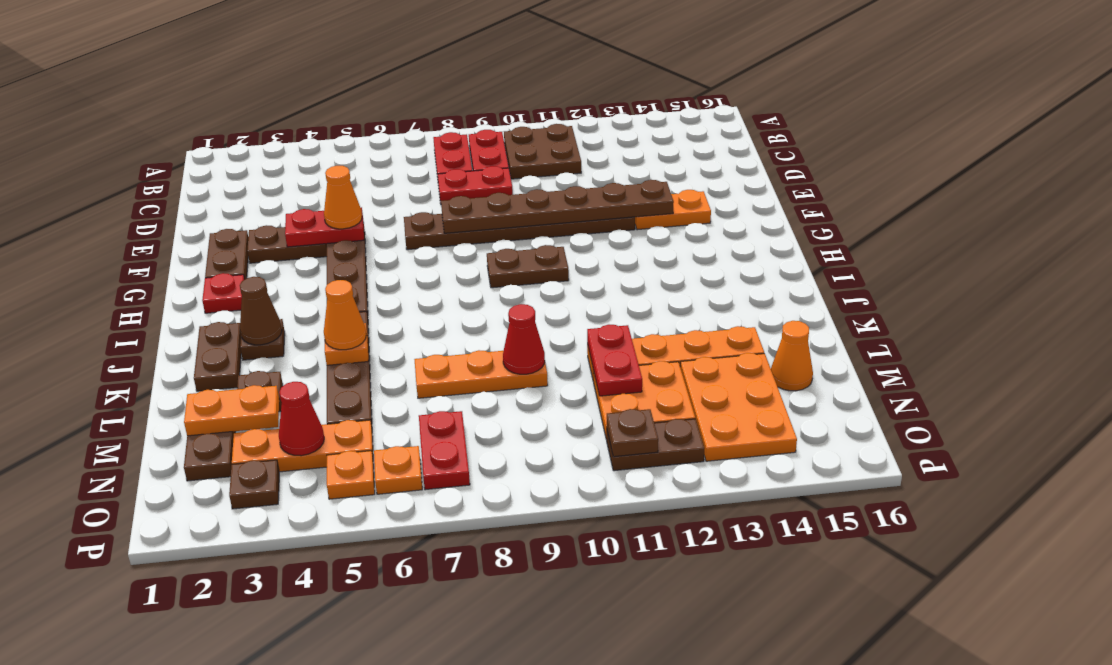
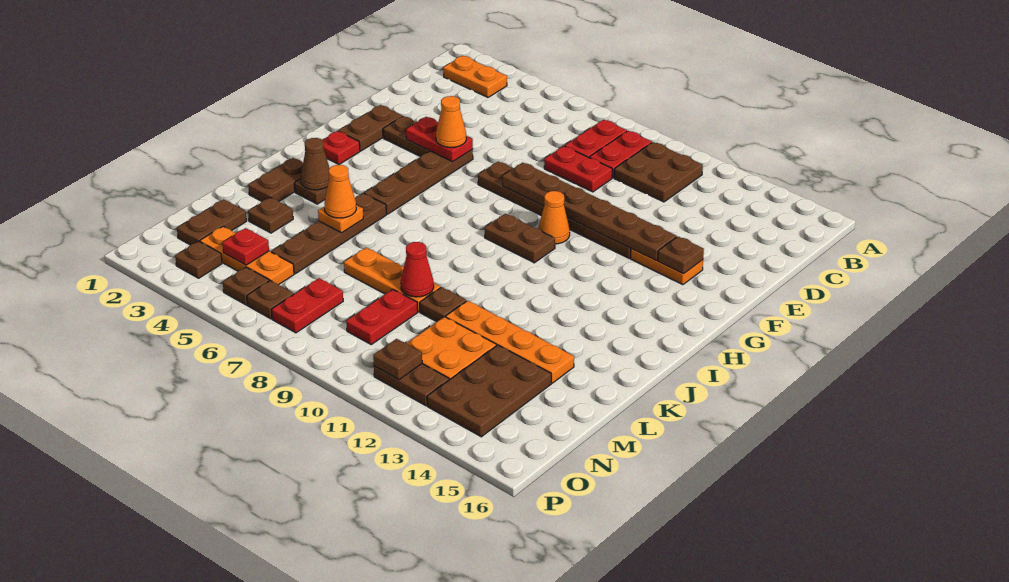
none -> brown 1x1 plate [658,236,704,274]
none -> brown 1x1 plate [420,287,466,322]
red 1x2 plate [587,325,642,396] -> red 1x2 plate moved to [346,289,418,344]
orange 1x2 plate [184,385,279,436] -> orange 1x2 plate moved to [443,56,507,97]
orange 2x3 plate [680,353,797,461] -> brown 2x3 plate [427,345,551,437]
orange 1x1 cone [771,321,813,391] -> orange 1x1 cone moved to [538,191,570,244]
red 1x1 cone [279,382,324,456] -> red 1x1 plate [223,228,269,265]
orange 1x1 plate [327,451,375,499] -> brown 1x1 plate [223,267,269,305]
orange 1x1 plate [374,446,422,494] -> brown 1x1 plate [247,280,294,319]

